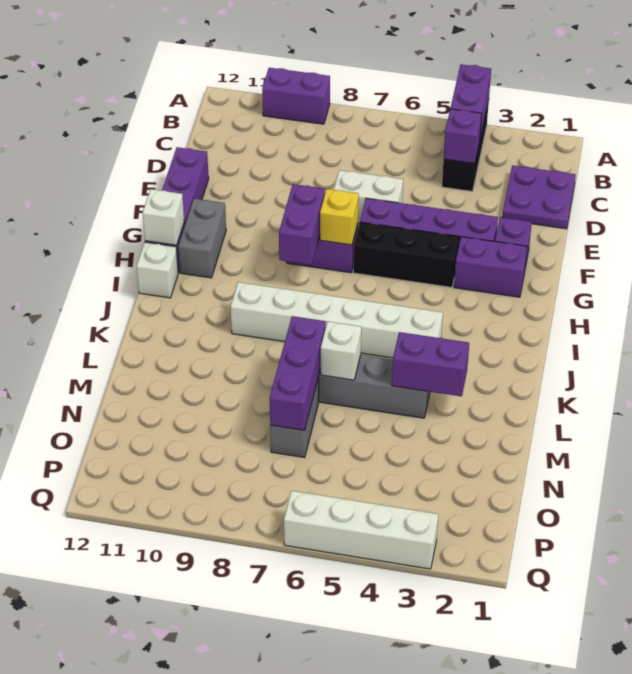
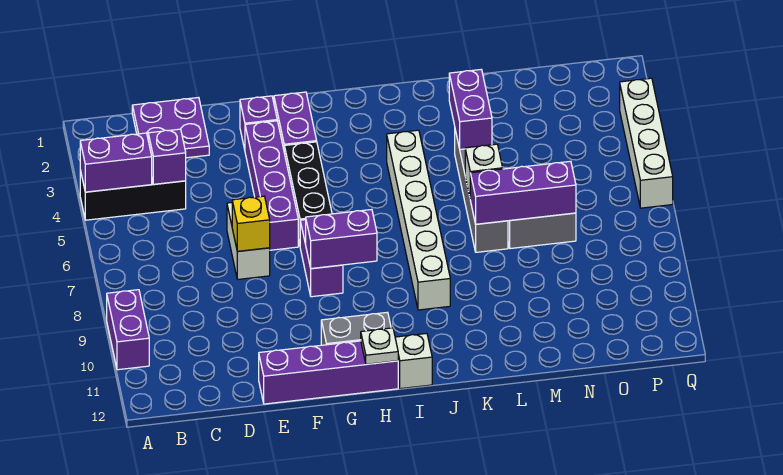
yellow 1x1 brick [320,189,359,245] -> yellow 1x1 brick moved to [232,196,270,251]
white 1x1 brick [143,189,184,245] -> white 1x1 plate [361,328,398,364]

